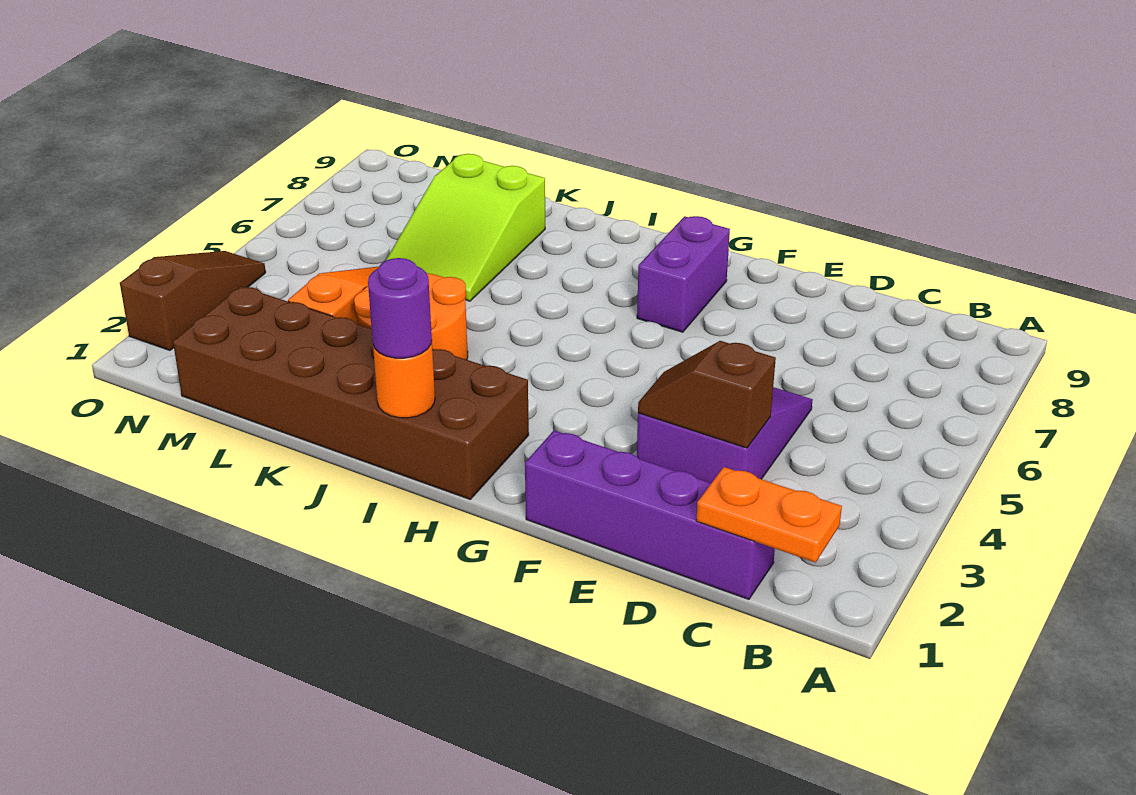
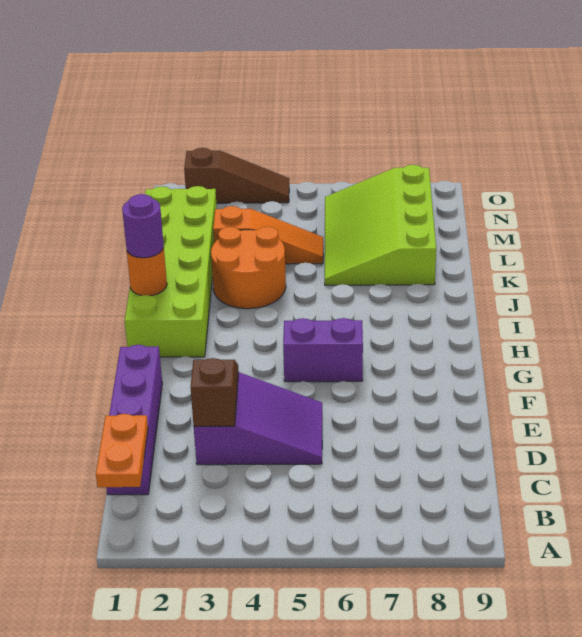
purple 1x2 brick [637,216,730,332] -> purple 1x2 brick moved to [283,318,363,382]
brown 2x6 brick [173,286,529,499] -> lime 2x6 brick [125,186,217,357]
lime 2x3 slope [386,154,545,301] -> lime 3x4 slope [325,165,436,285]

